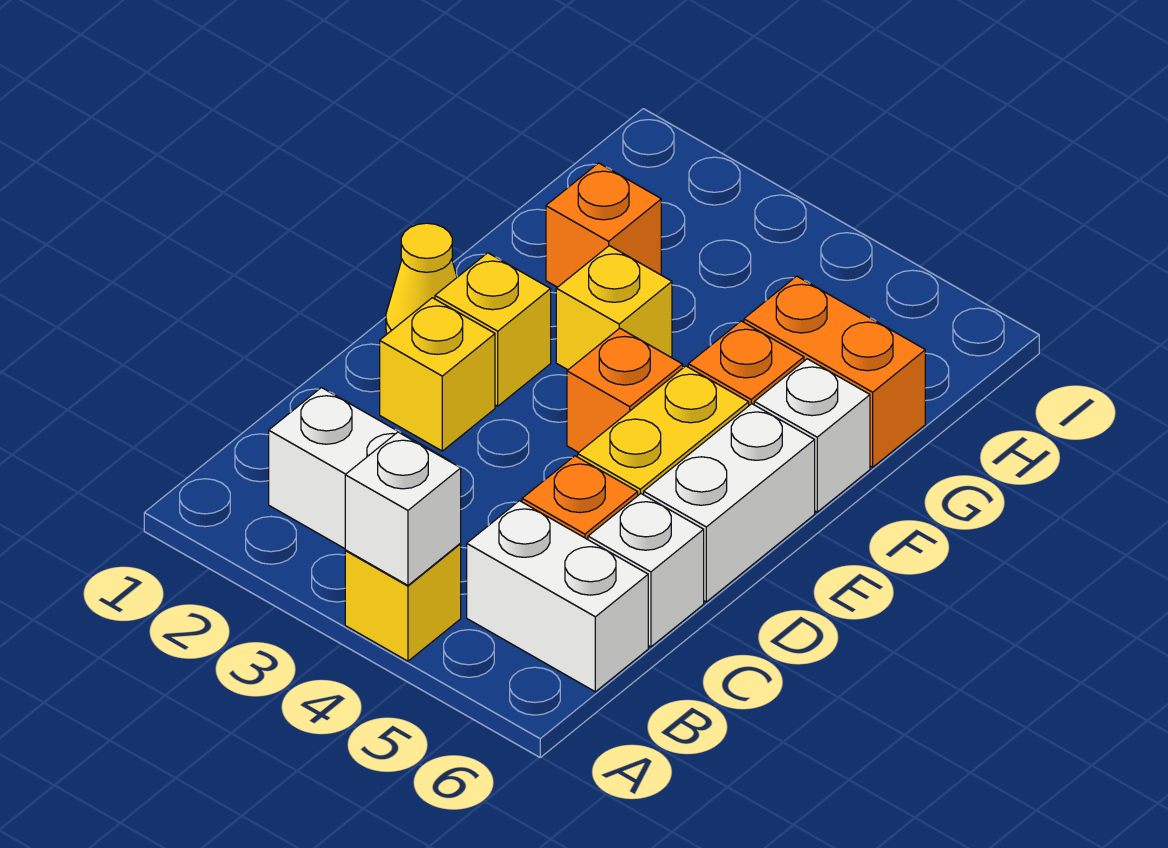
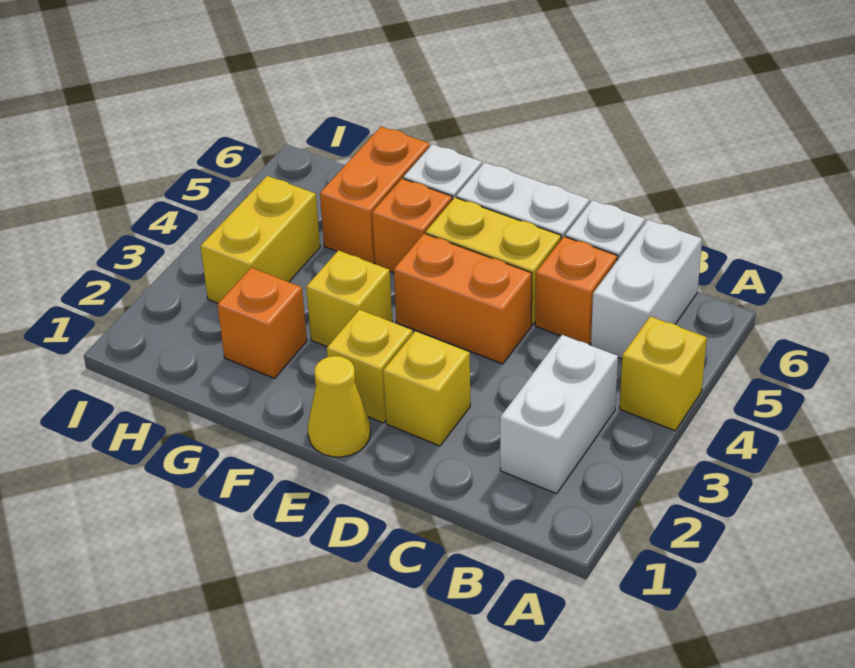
white 1x1 brick [345,432,461,585] -> none
orange 1x1 brick [567,328,683,453] -> orange 1x2 brick [394,233,532,364]
none -> yellow 1x2 brick [201,176,320,303]

